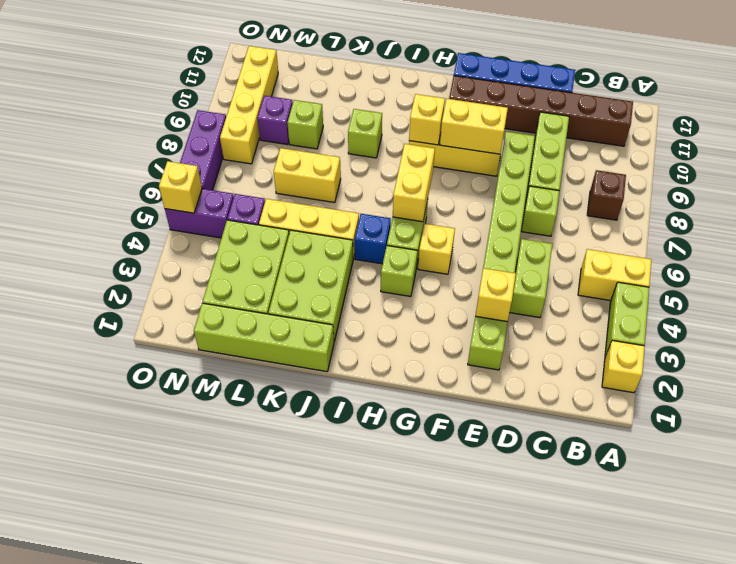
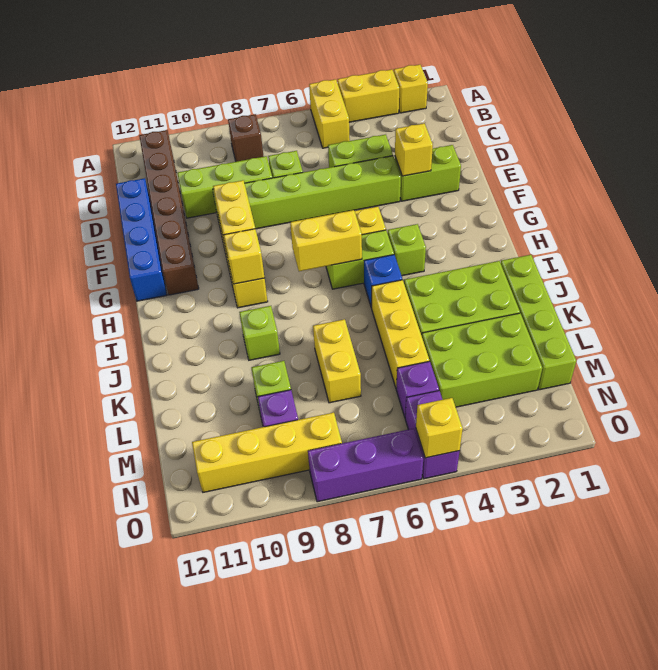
lime 1x2 brick [605,282,649,357] -> yellow 1x2 brick [338,70,399,122]

